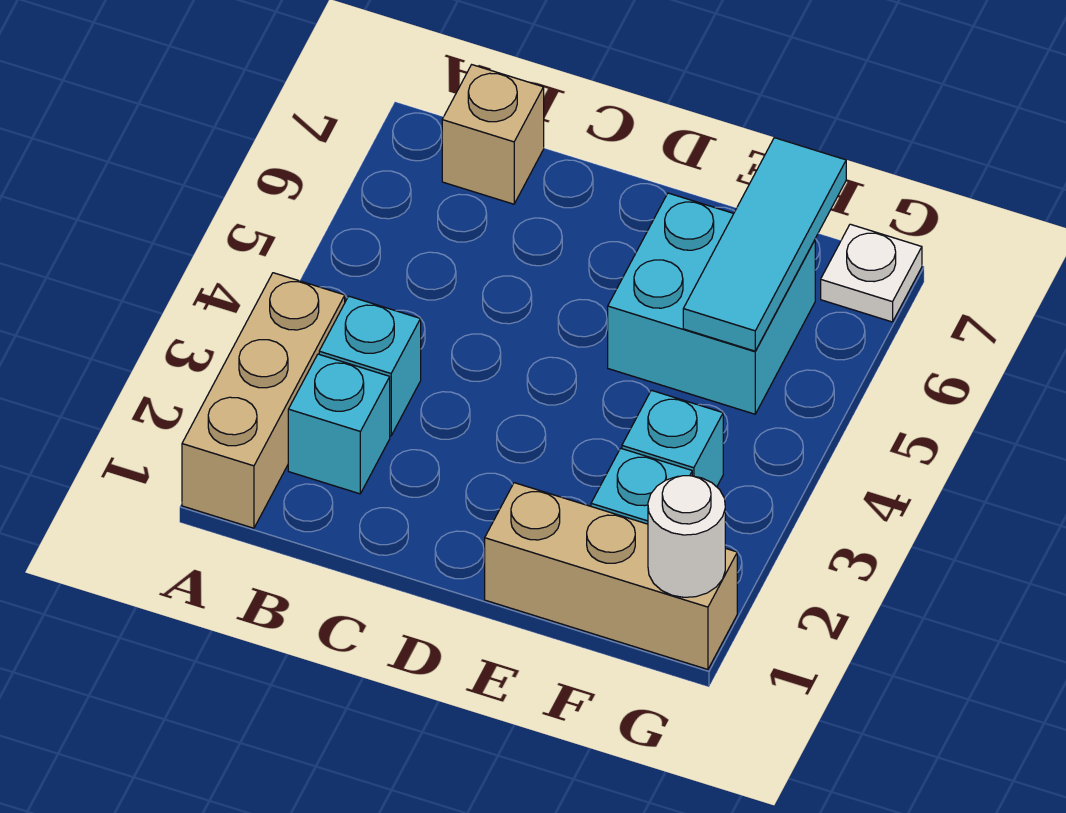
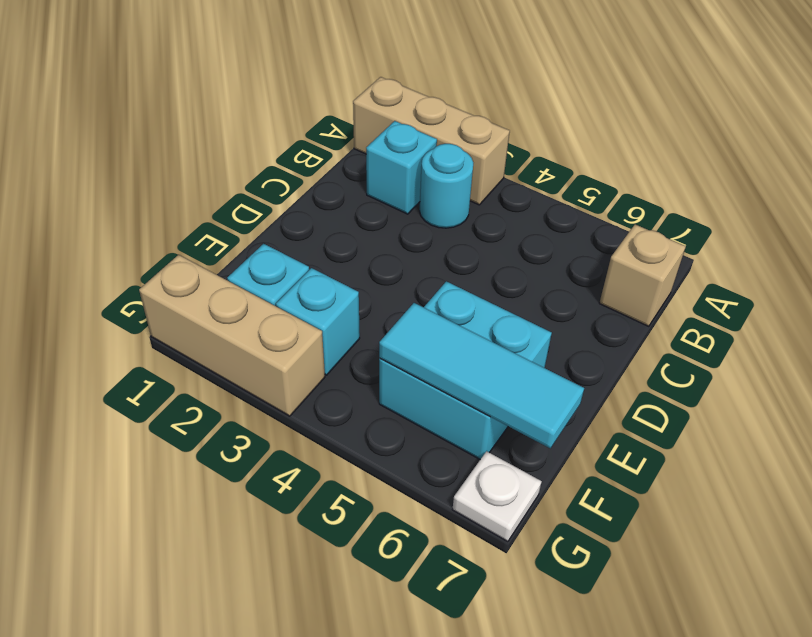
cyan 1x1 brick [319,296,421,436] -> cyan 1x1 round brick [420,144,473,228]
tan 1x3 brick [485,483,737,669] -> tan 1x3 brick turned to [139,255,325,416]
white 1x1 round brick [648,476,725,597] -> none

